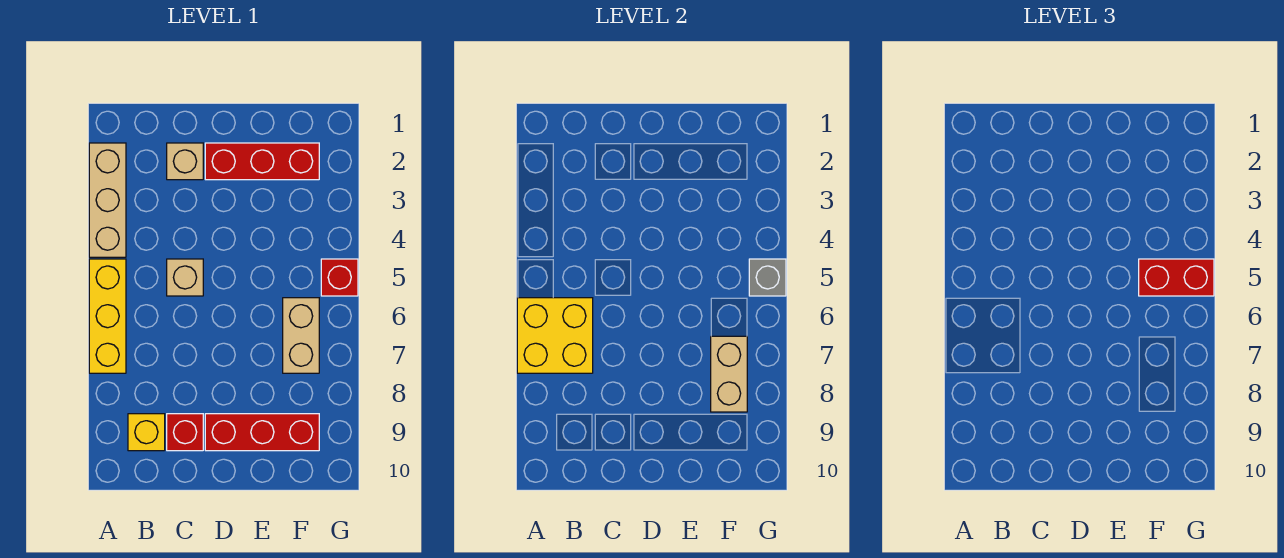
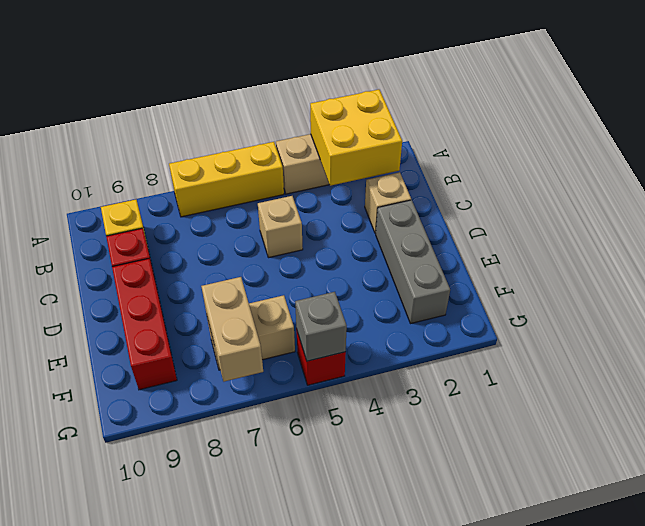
yellow 2x2 brick [517,298,593,373] -> yellow 2x2 brick moved to [310,90,402,186]
red 1x3 brick [205,143,319,180] -> grey 1x3 brick [376,200,450,324]
red 1x2 brick [1139,259,1214,296] -> none
tan 1x2 brick [711,336,747,412] -> tan 1x2 brick turned to [201,277,263,382]

